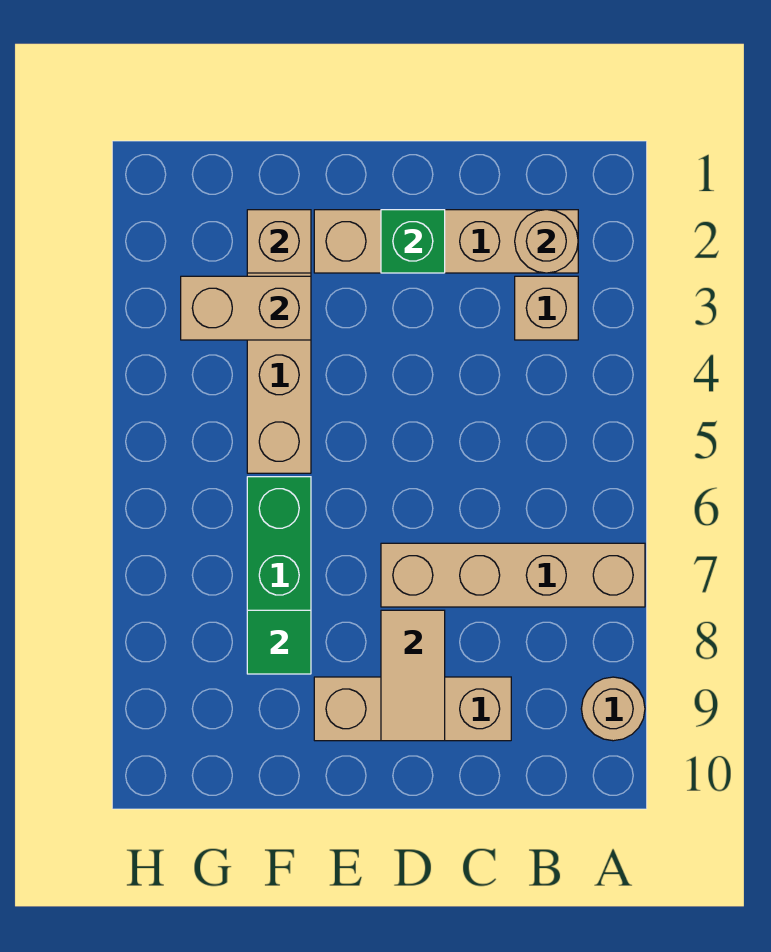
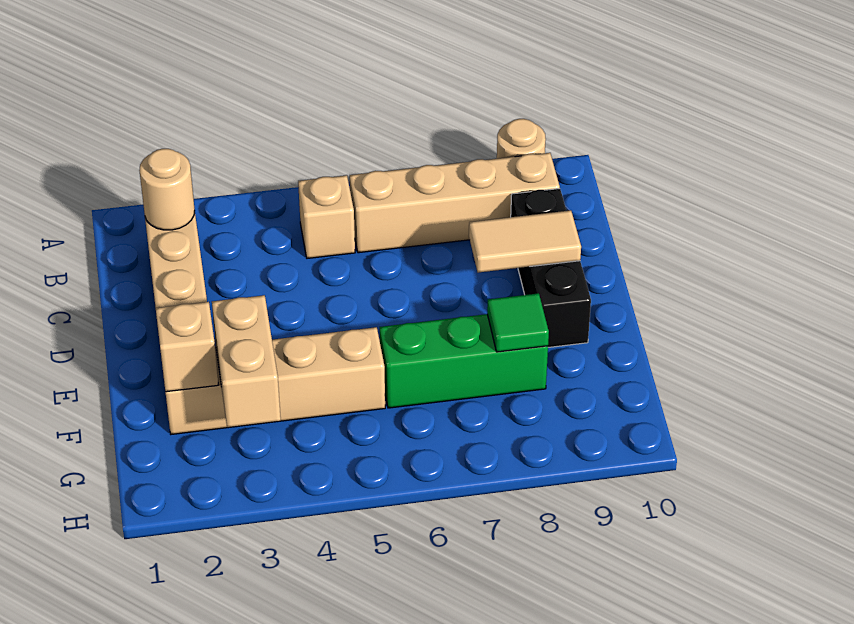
tan 1x4 brick [381,543,645,607] -> tan 1x4 brick turned to [350,153,560,253]
tan 1x1 brick [515,276,578,340] -> tan 1x1 brick moved to [298,175,355,258]
tan 1x3 brick [314,677,511,741] -> black 1x3 brick [511,189,591,347]
green 1x1 brick [381,210,445,273] -> none

